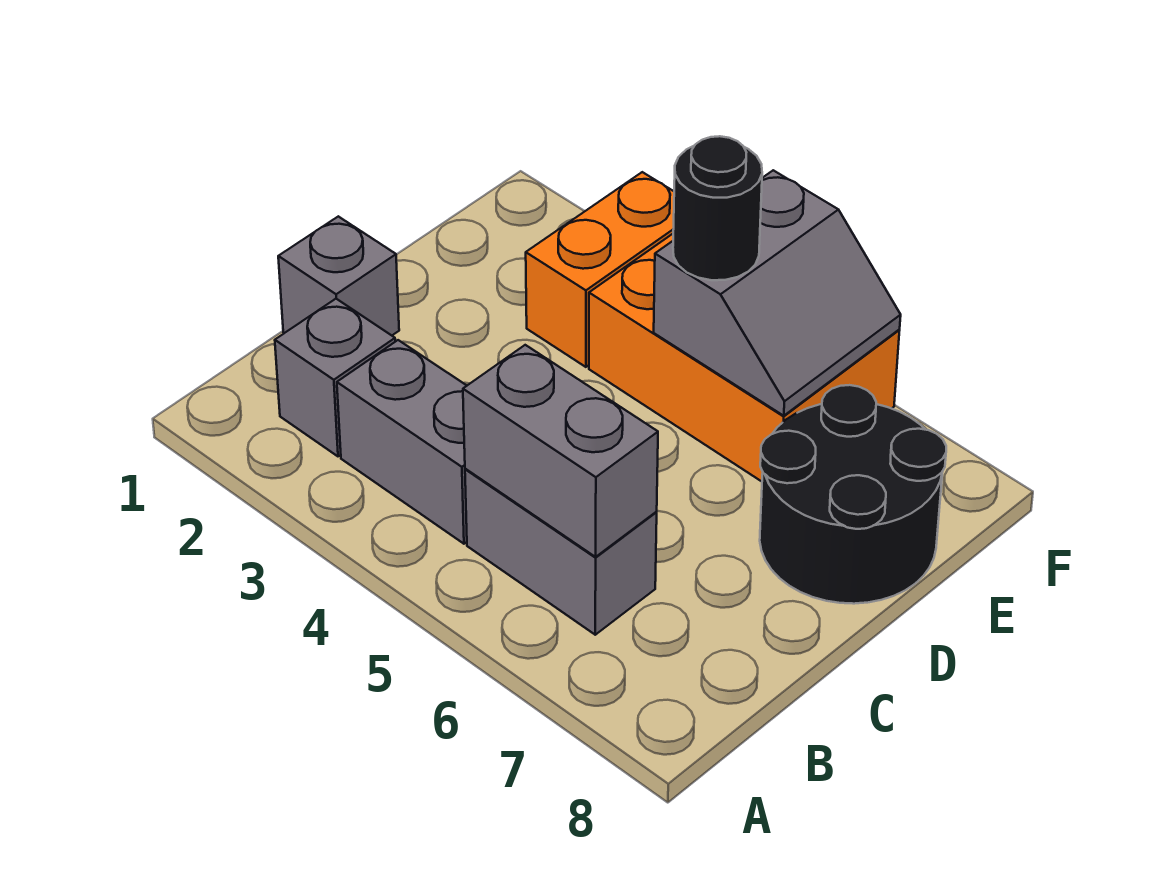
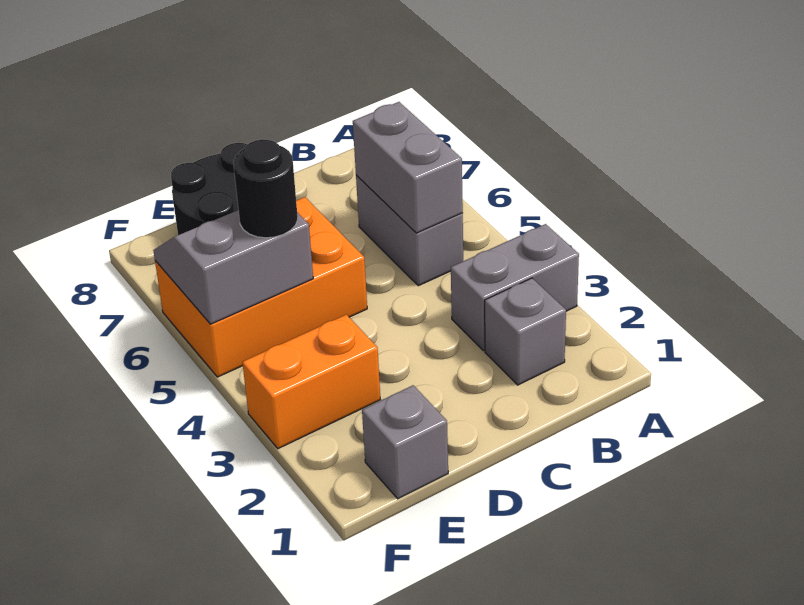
grey 1x2 brick [337,340,467,544] -> grey 1x2 brick turned to [451,224,579,351]
grey 1x1 brick [278,216,399,335] -> grey 1x1 brick moved to [362,385,448,499]
orange 2x3 brick [589,234,900,481] -> orange 2x3 brick turned to [155,197,367,377]

